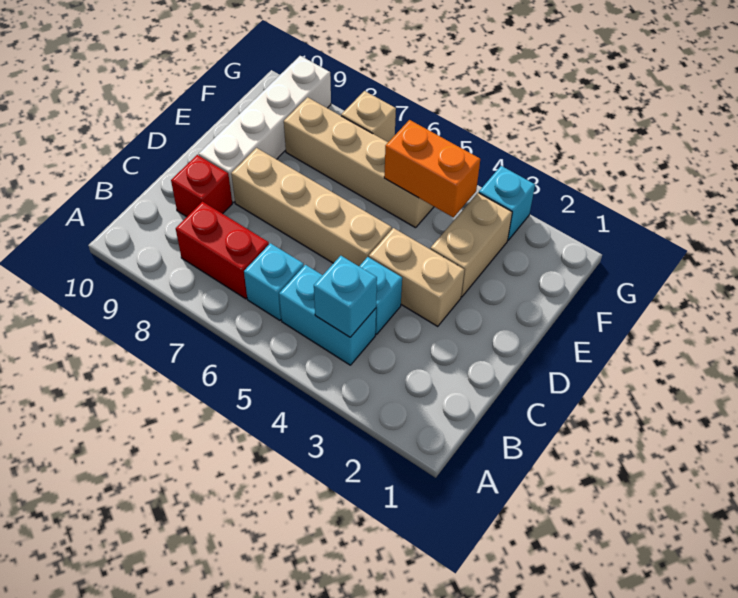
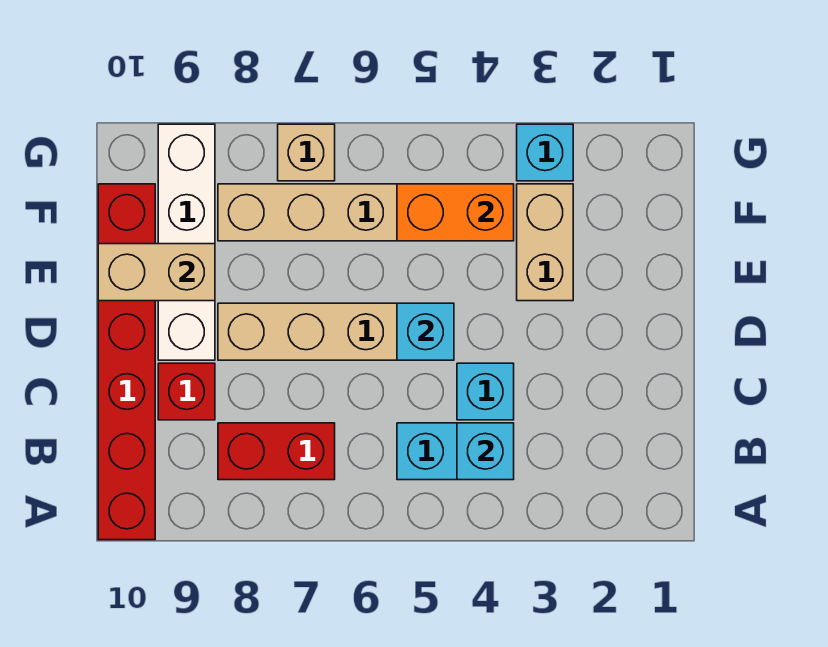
none -> red 1x6 brick [98,184,155,540]
cyan 1x1 brick [244,243,304,320] -> cyan 1x1 brick moved to [397,303,454,360]
tan 1x2 brick [369,228,464,326] -> tan 1x2 brick moved to [98,244,215,301]

